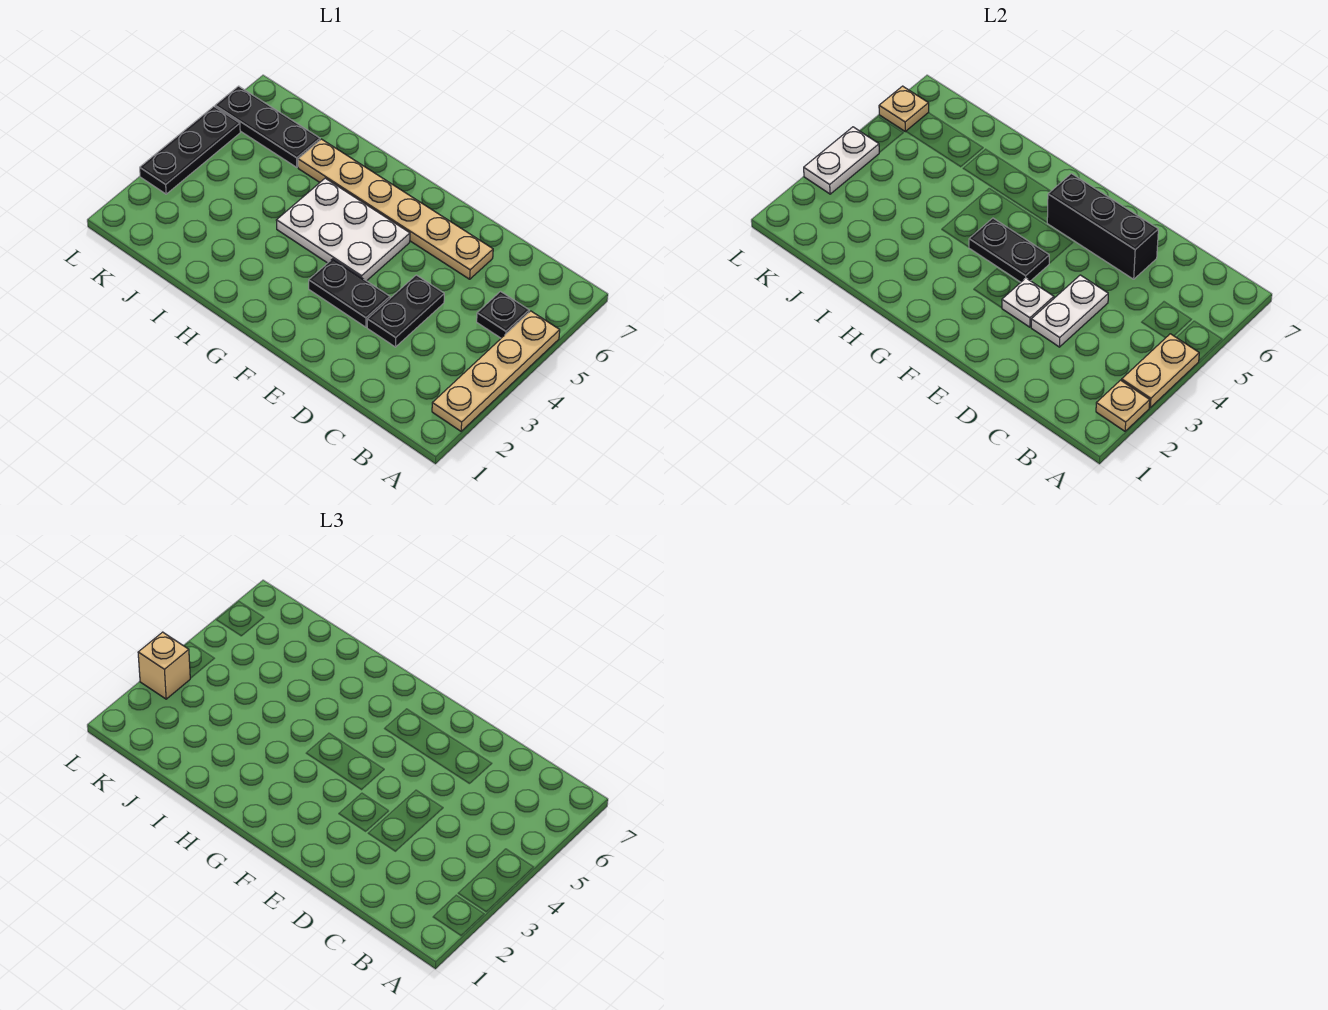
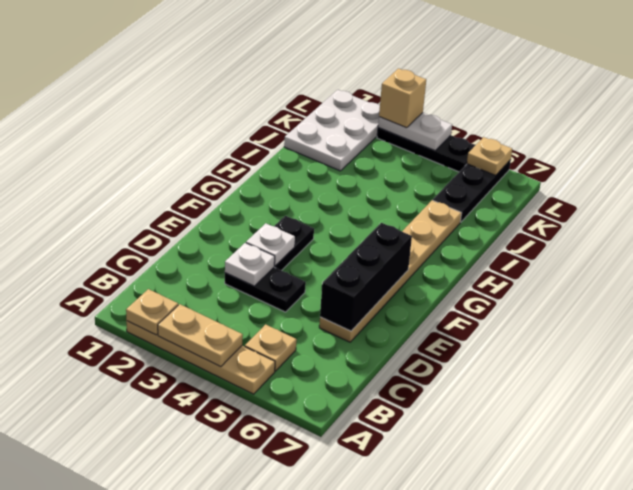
black 1x1 plate [477,292,529,338] -> tan 1x1 plate [245,325,297,371]
white 1x2 plate [1031,275,1108,347] -> white 1x1 plate [225,243,275,286]
white 2x3 plate [276,178,410,281] -> white 2x3 plate moved to [284,90,380,171]
black 1x2 plate [969,218,1049,282] -> none

